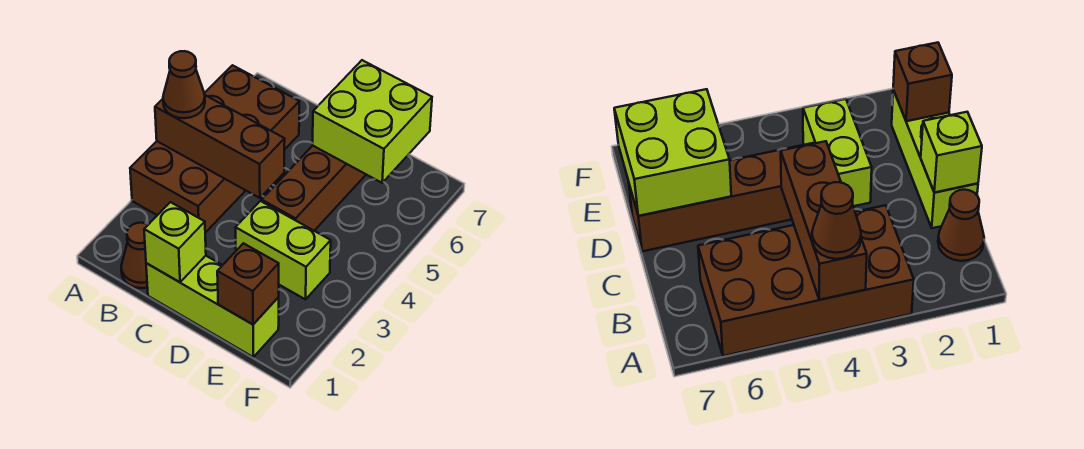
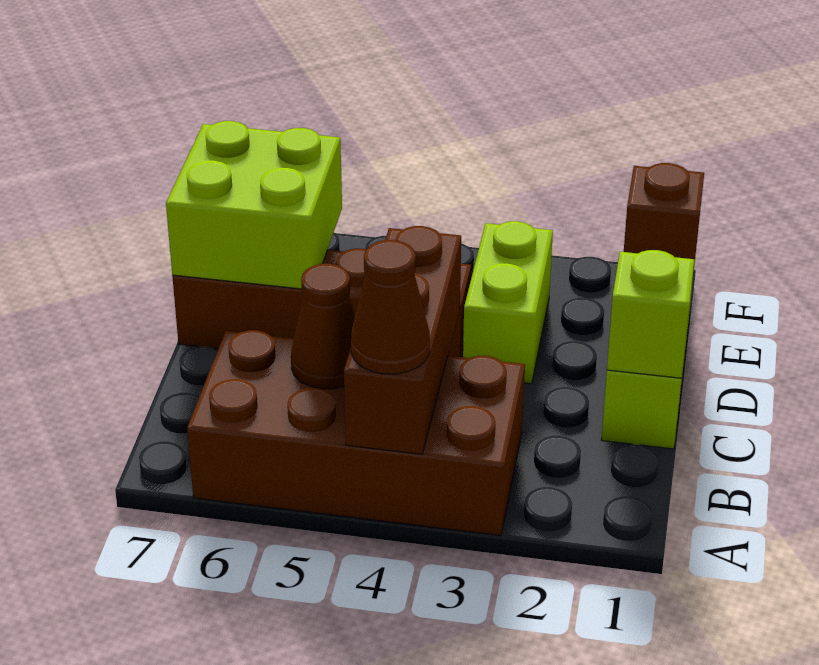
brown 1x1 cone [121,223,148,288] -> brown 1x1 cone moved to [291,264,355,389]

